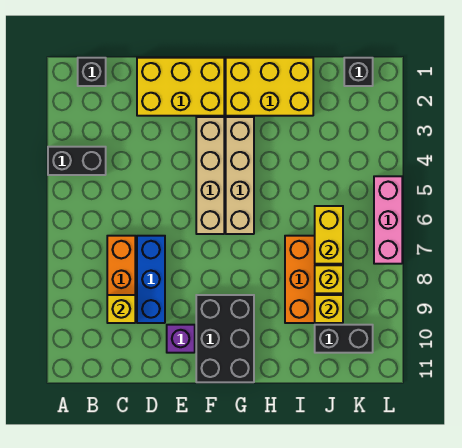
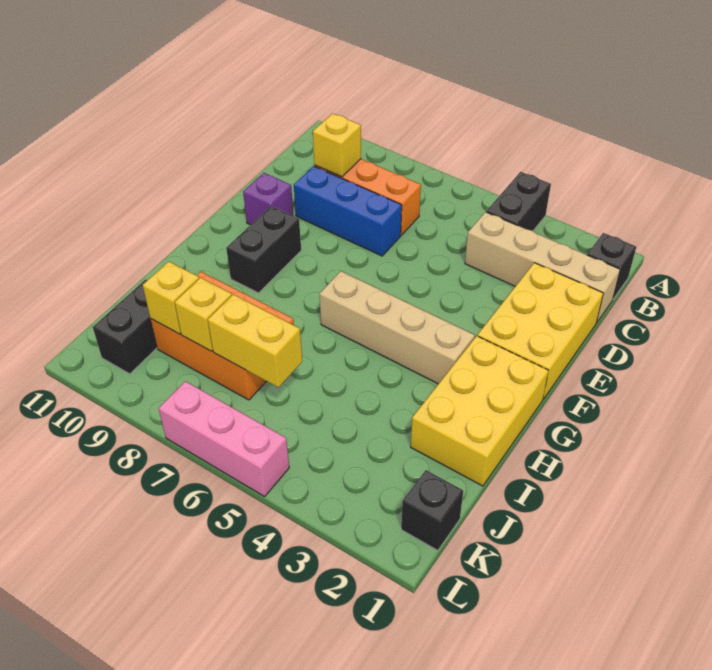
tan 1x4 brick [196,117,224,234] -> tan 1x4 brick moved to [465,212,620,323]
black 2x3 brick [196,295,254,382] -> black 1x2 brick [226,206,301,293]

